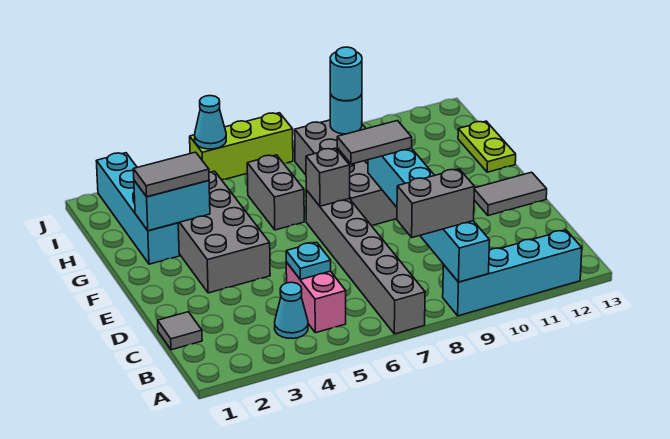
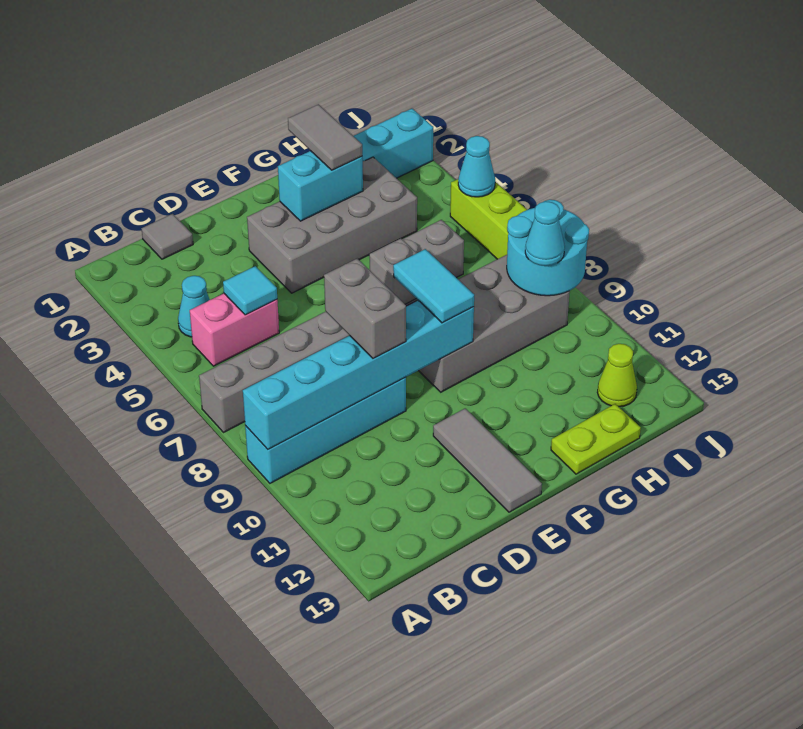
cyan 1x4 brick [443,230,582,316] -> cyan 1x4 brick turned to [245,377,406,483]
grey 1x2 brick [397,169,474,238] -> grey 1x2 brick moved to [324,259,406,359]
cyan 1x1 plate [286,242,331,279] -> cyan 1x1 tile [223,266,277,315]
grey 1x2 tile [474,172,547,216] -> grey 1x3 tile [433,408,542,512]
grey 1x2 tile [337,121,412,164] -> cyan 1x2 tile [393,249,474,323]
cyan 1x2 brick [134,181,210,231] -> cyan 1x2 brick turned to [278,151,363,221]
cyan 1x1 round brick [330,94,362,134] -> cyan 2x2 round brick [507,200,589,296]
cyan 1x1 round brick [330,47,362,101] -> cyan 1x1 cone [525,201,565,266]
none -> lime 1x1 cone [597,344,637,407]

